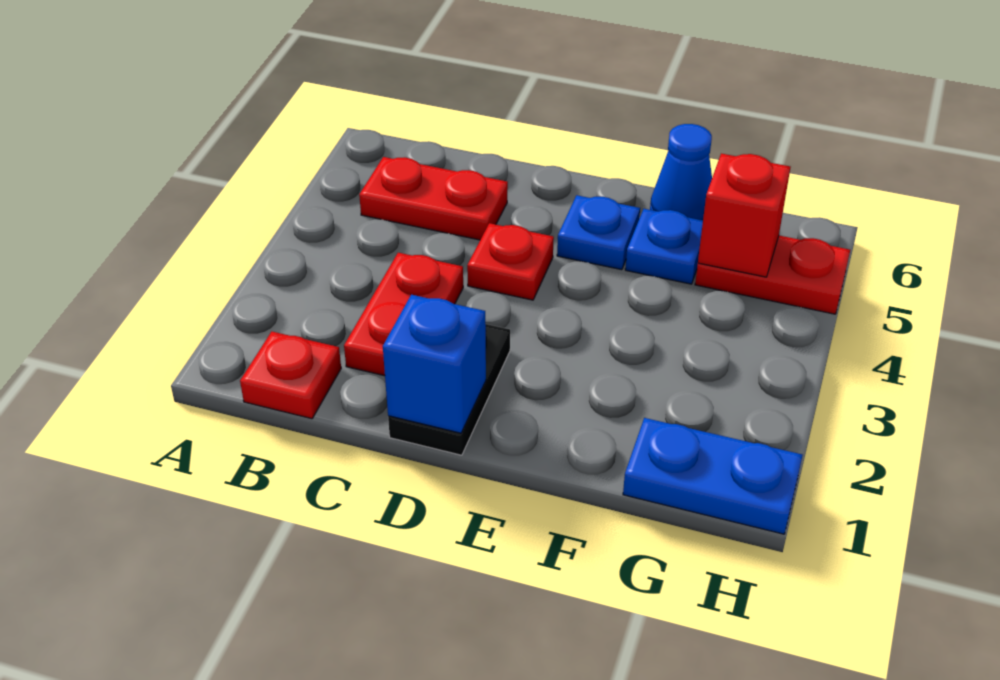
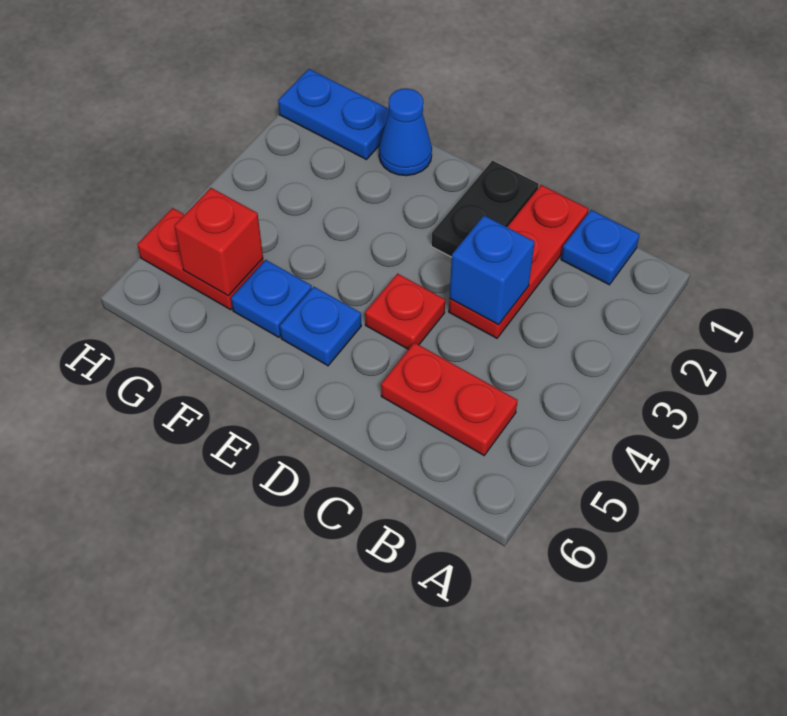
red 1x1 plate [240,332,341,419] -> blue 1x1 plate [561,210,640,285]
red 1x2 plate [344,253,463,376] -> red 1x3 plate [449,185,588,338]
blue 1x1 brick [383,295,486,433] -> blue 1x1 brick moved to [449,216,535,325]
blue 1x1 cone [650,124,712,220] -> blue 1x1 cone moved to [379,89,432,176]

